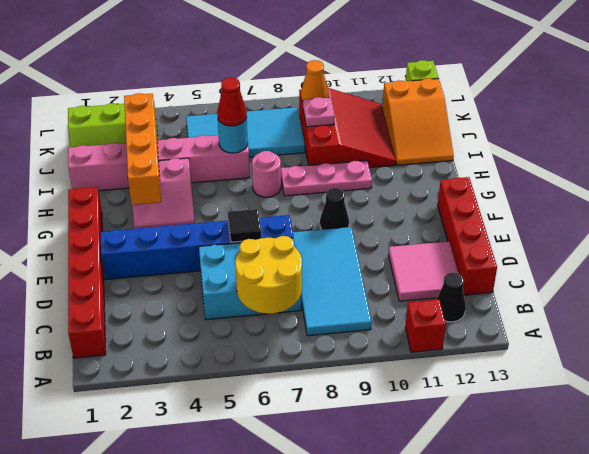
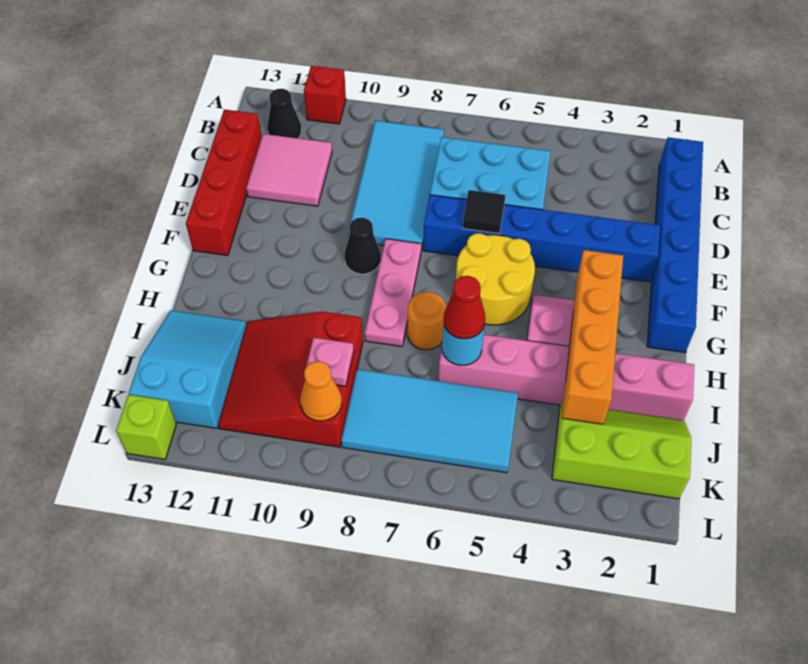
red 1x6 brick [68,187,106,358] -> blue 1x6 brick [647,137,703,352]
yellow 2x2 round brick [235,236,302,314] -> yellow 2x2 round brick moved to [456,233,535,325]
pink 1x1 round brick [252,151,281,197] -> orange 1x1 round brick [407,292,446,350]
pink 1x3 plate [281,161,372,196] -> pink 1x3 plate turned to [365,239,421,346]
orange 2x3 slope [383,78,454,165] -> cyan 2x3 slope [129,310,246,428]

